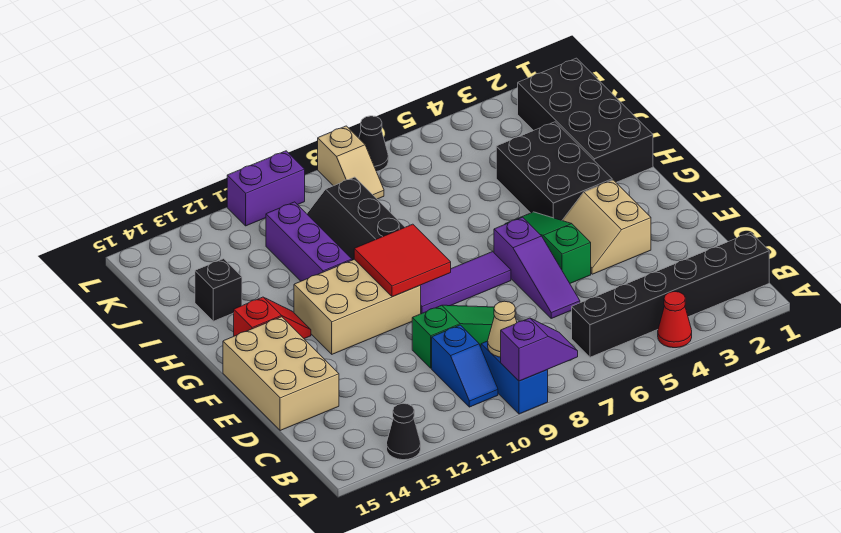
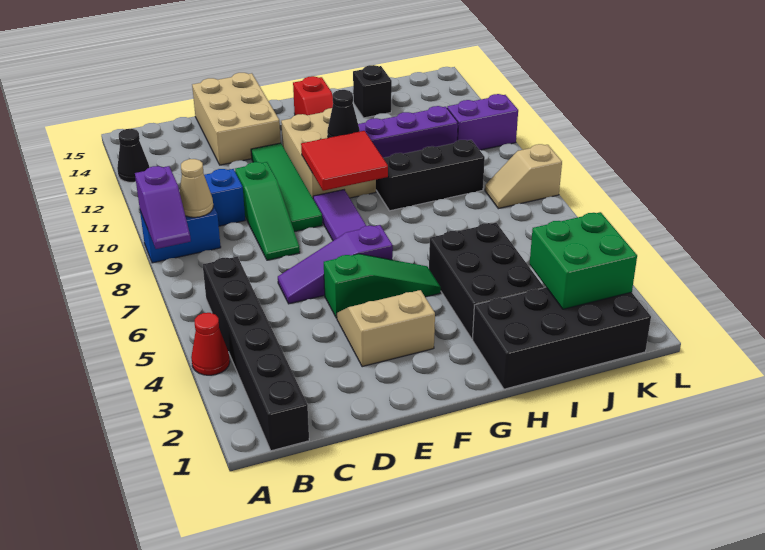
tan 2x3 brick [223,317,339,431] -> tan 2x3 brick turned to [192,73,281,165]
none -> green 1x4 tile [251,143,322,232]
black 2x3 brick [496,122,612,220] -> black 2x3 brick turned to [429,223,544,339]
none -> green 2x2 brick [530,212,637,309]
black 1x1 cone [359,116,388,171] -> black 1x1 cone moved to [327,90,360,138]
purple 1x2 brick [227,151,305,226] -> purple 1x2 brick turned to [447,94,518,150]

